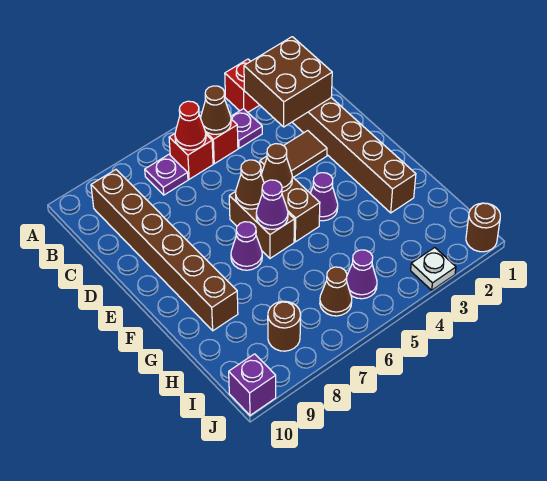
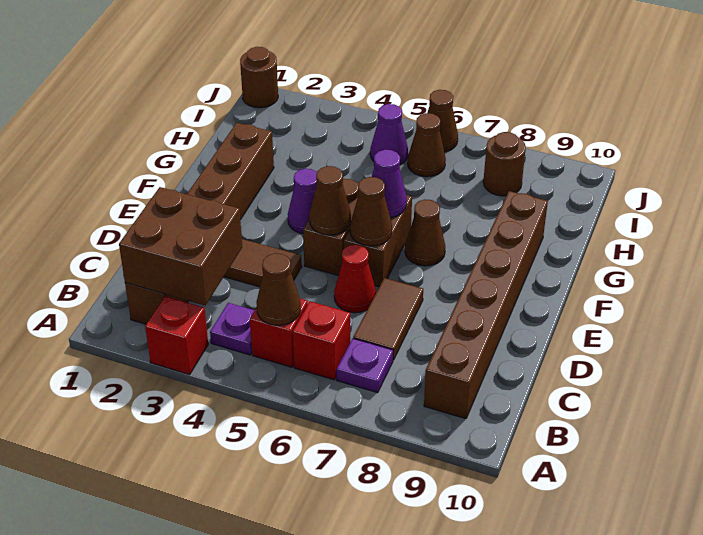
red 1x1 cone [175,101,206,150] -> red 1x1 cone moved to [334,245,376,313]
none -> brown 1x2 tile [353,278,423,360]
purple 1x1 cone [231,222,262,270] -> brown 1x1 cone [405,199,445,266]
white 1x1 plate [411,247,456,290] -> none
none -> brown 1x1 cone [427,90,458,152]
purple 1x1 brick [229,354,276,415] -> none

